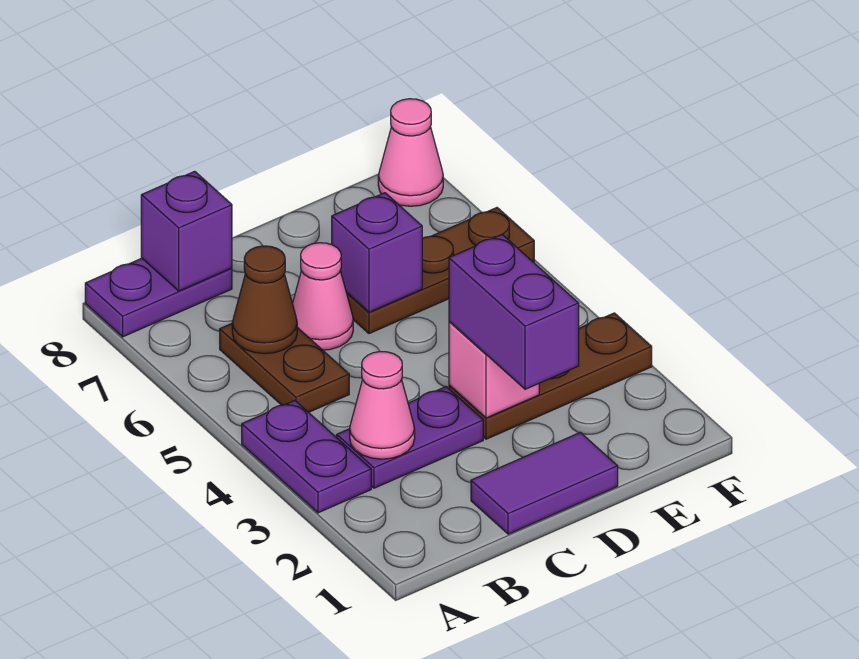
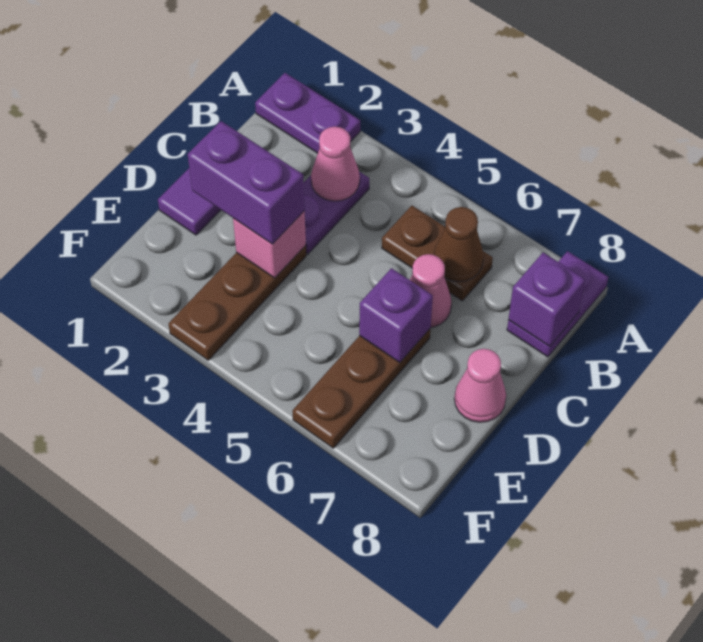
purple 1x2 plate [242,401,371,513] -> purple 1x2 plate moved to [255,73,360,153]
pink 1x1 cone [378,99,443,206] -> pink 1x1 cone moved to [454,349,506,422]

